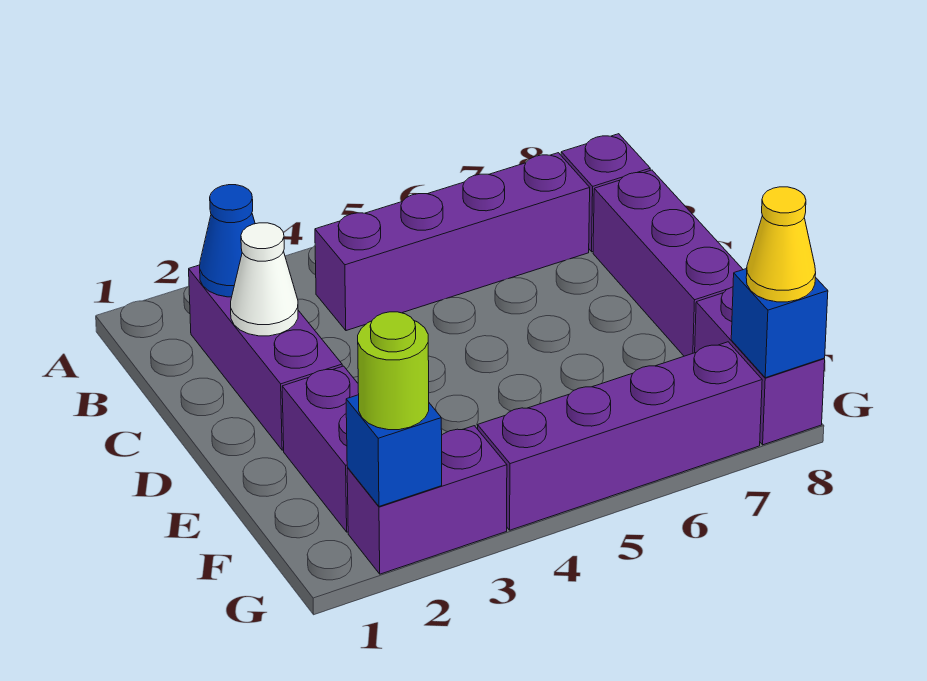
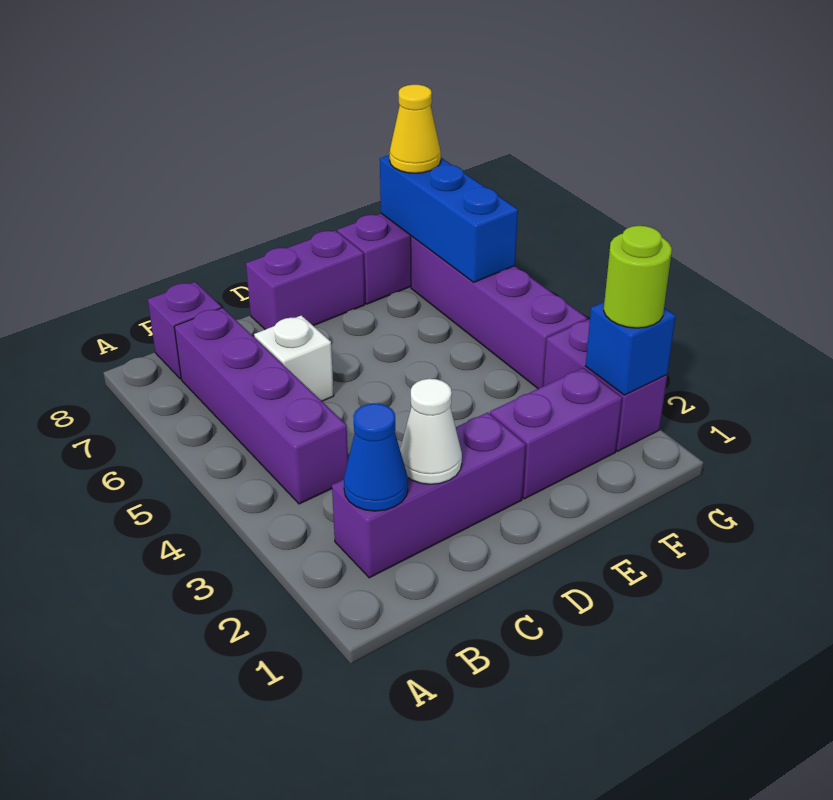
none -> white 1x1 brick [254,315,334,401]
purple 1x3 brick [593,170,743,356] -> purple 1x2 brick [246,230,365,329]
blue 1x1 brick [731,269,828,378] -> blue 1x3 brick [380,155,518,282]

